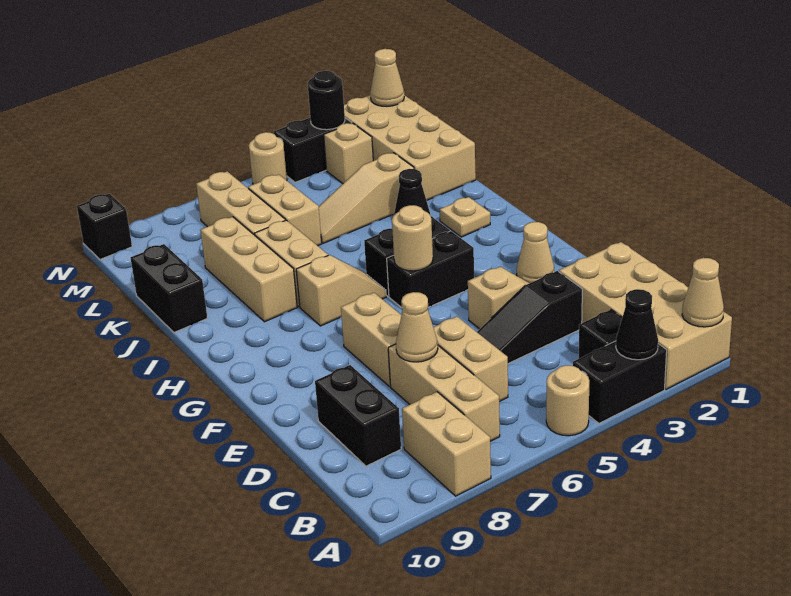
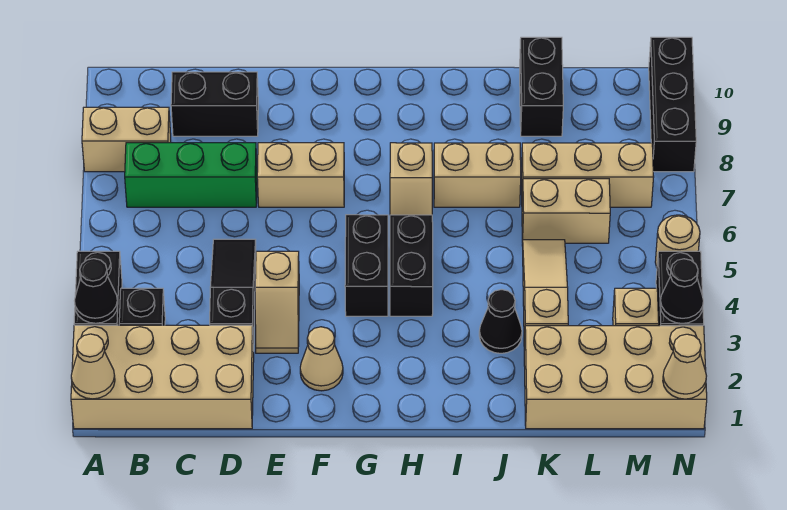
tan 1x1 round brick [546,365,589,436] -> none
tan 1x3 brick [388,344,500,441] -> green 1x3 brick [125,143,257,207]
tan 1x2 brick [433,317,508,402] -> none
tan 1x1 cone [396,292,438,362] -> none
tan 1x1 round brick [392,205,433,271] -> none
tan 1x1 plate [440,197,490,237] -> none
tan 1x3 brick [200,217,297,322] -> none
black 1x2 brick [131,244,207,332] -> black 1x2 brick turned to [520,37,563,136]
black 1x1 round brick [308,71,345,130] -> black 1x1 cone [660,259,703,324]
black 1x1 brick [77,194,132,259] -> black 1x3 brick [649,37,696,172]

